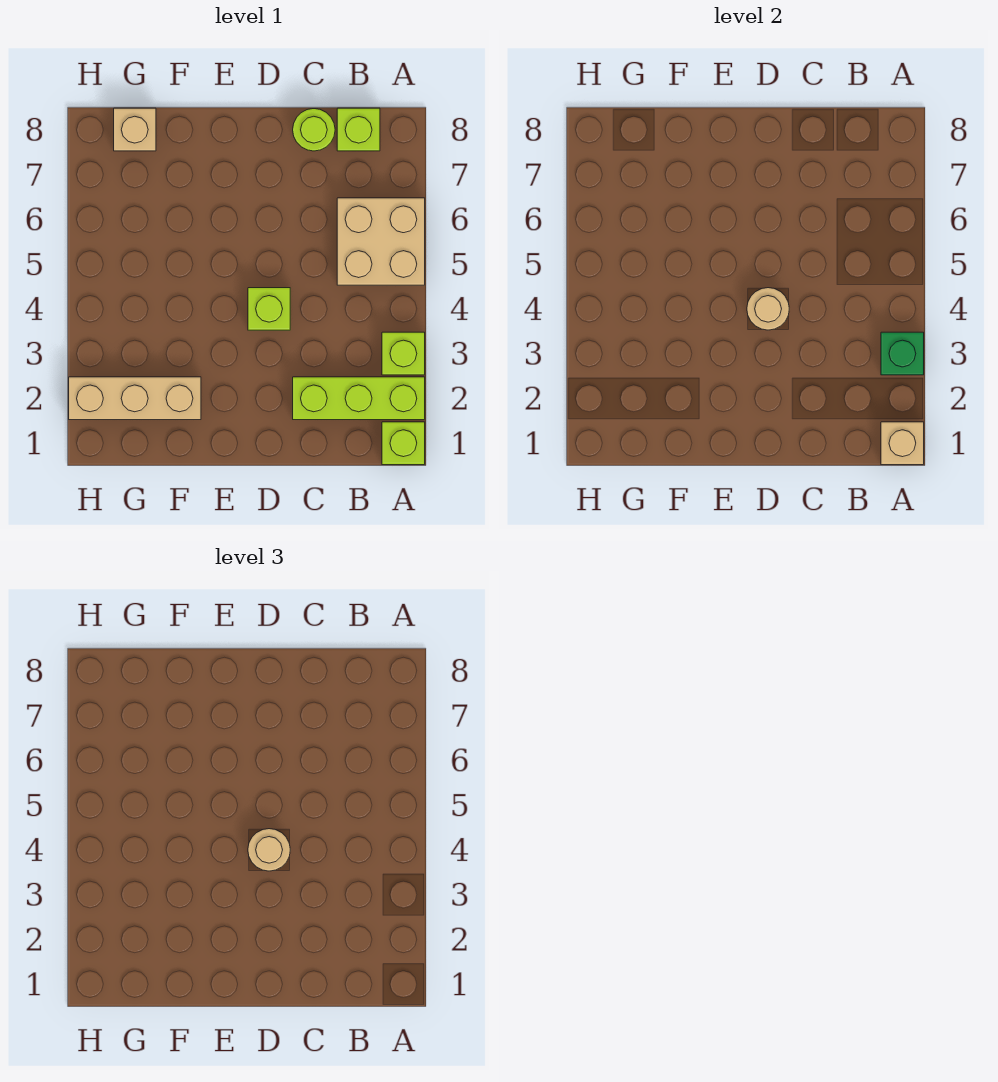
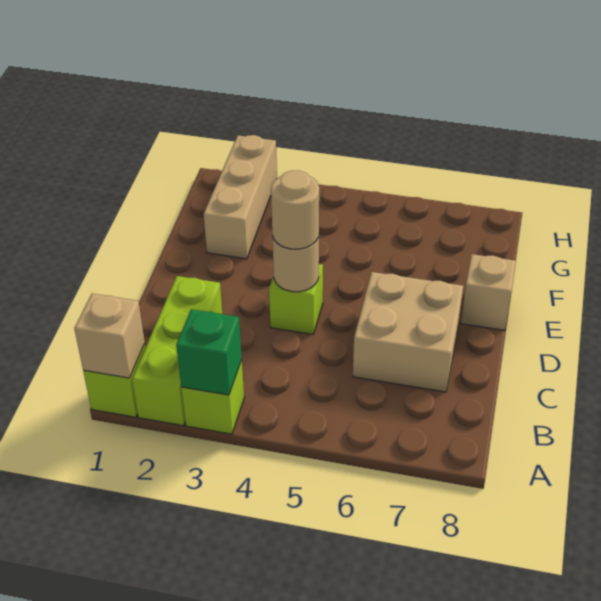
tan 2x2 brick [337,198,425,285] -> tan 2x2 brick moved to [353,272,463,392]
lime 1x1 brick [337,108,380,151] -> none
lime 1x1 round brick [293,109,335,151] -> none
tan 1x1 brick [114,108,156,151] -> tan 1x1 brick moved to [461,254,516,330]

